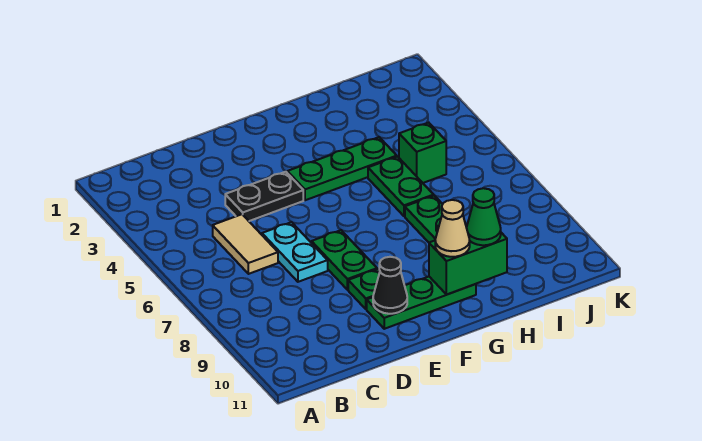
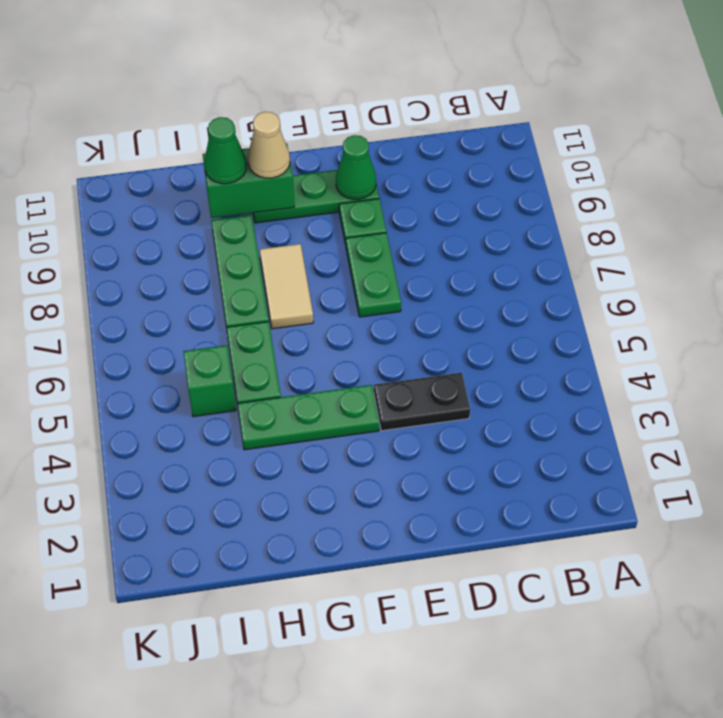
tan 1x2 tile [213,214,278,274] -> tan 1x2 tile moved to [260,244,313,329]
cyan 1x2 plate [262,222,328,282] -> none
black 1x1 cone [373,257,407,314] -> green 1x1 cone [336,135,376,199]

